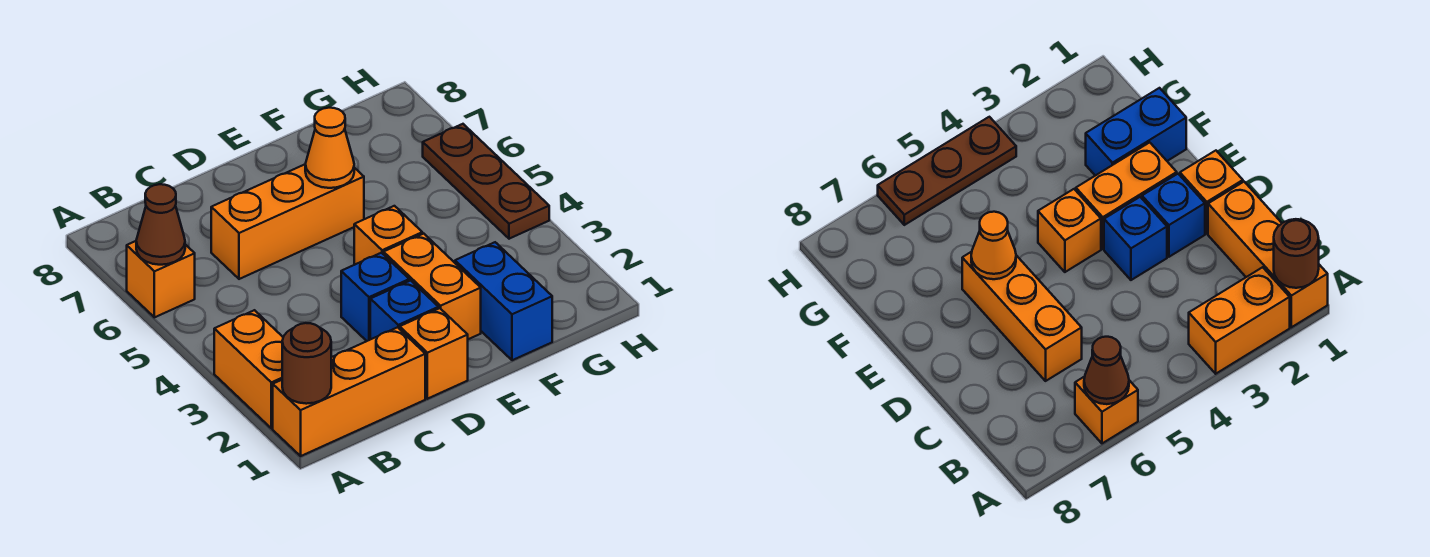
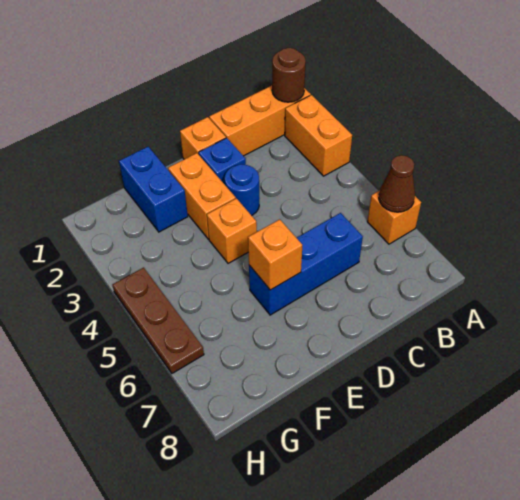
orange 1x3 brick [211,164,364,279] -> blue 1x3 brick [249,213,363,315]
blue 1x1 brick [341,253,409,341] -> blue 1x1 round brick [225,164,259,215]
orange 1x1 cone [305,108,354,188] -> orange 1x1 brick [248,219,302,290]

